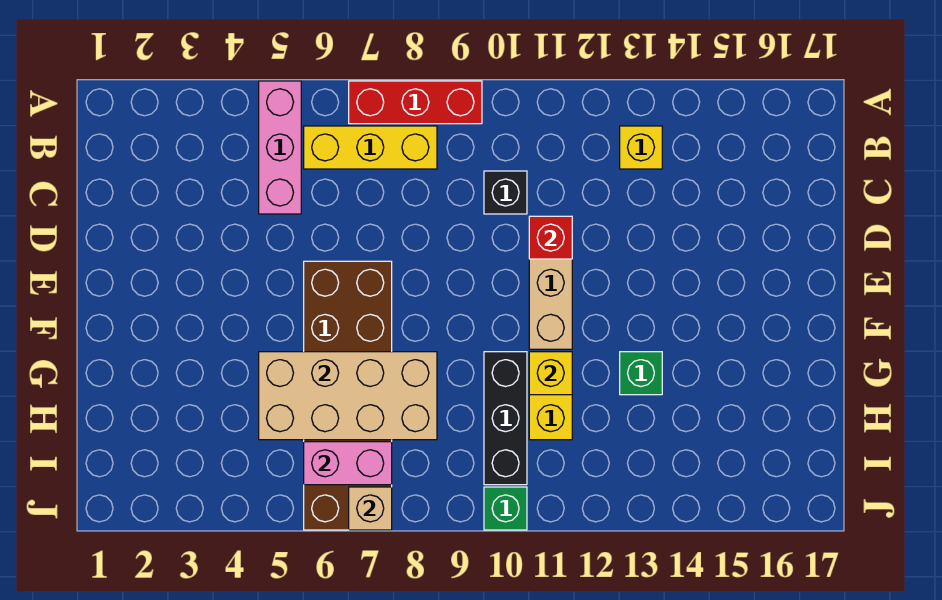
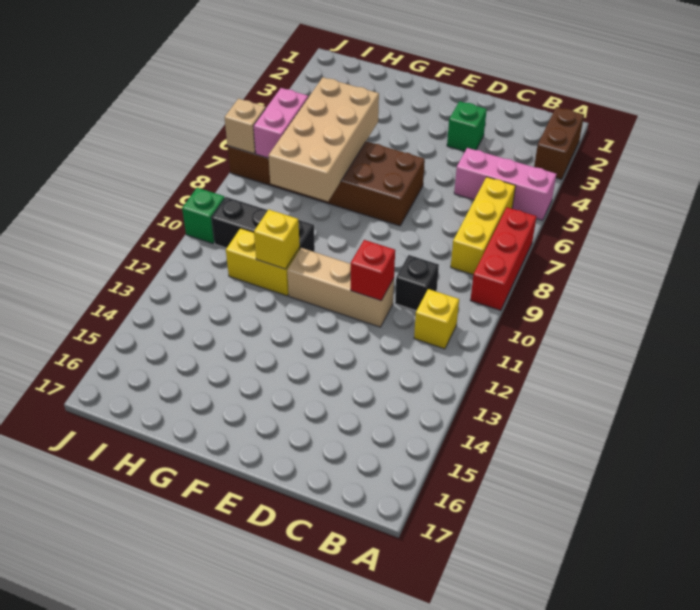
none -> brown 1x2 brick [534,107,584,179]
yellow 1x1 brick [620,126,662,169] -> yellow 1x1 brick moved to [414,289,459,349]
green 1x1 brick [620,352,662,395] -> green 1x1 brick moved to [447,101,487,151]

